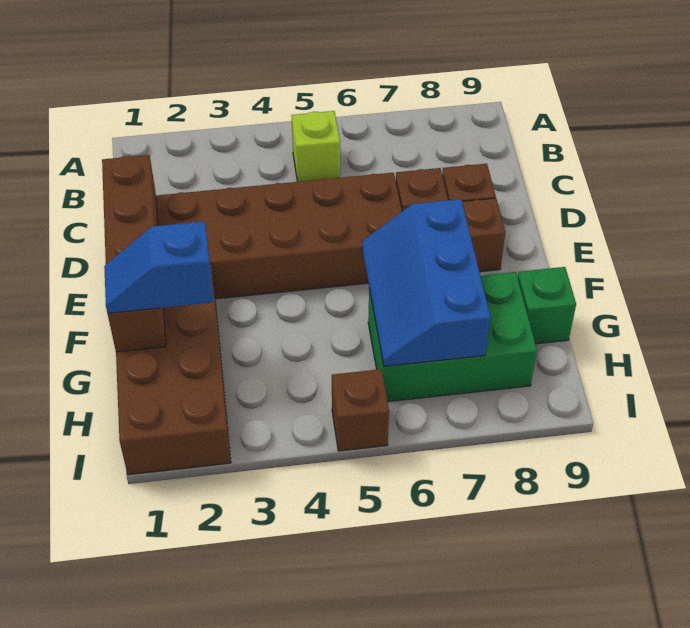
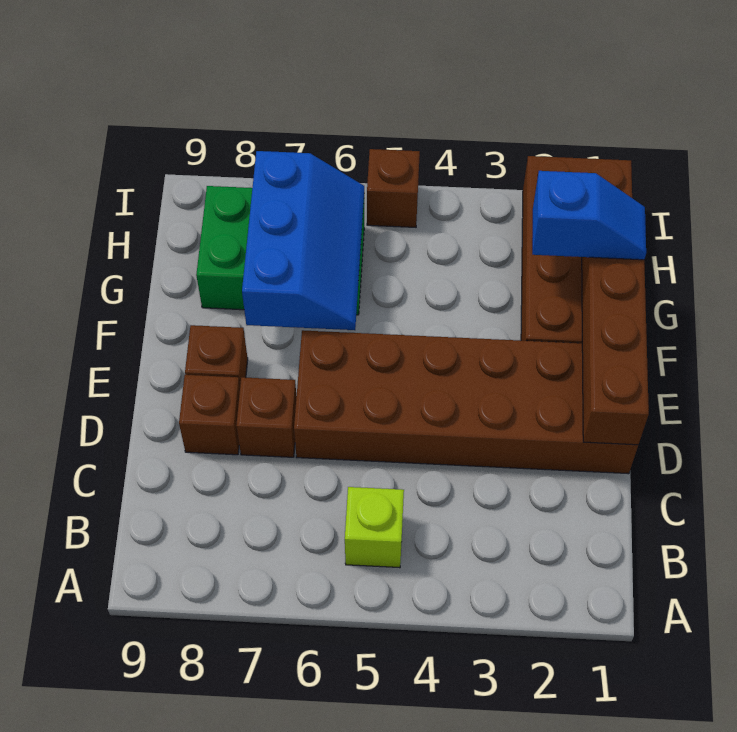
green 1x1 brick [518,267,576,344] -> none

